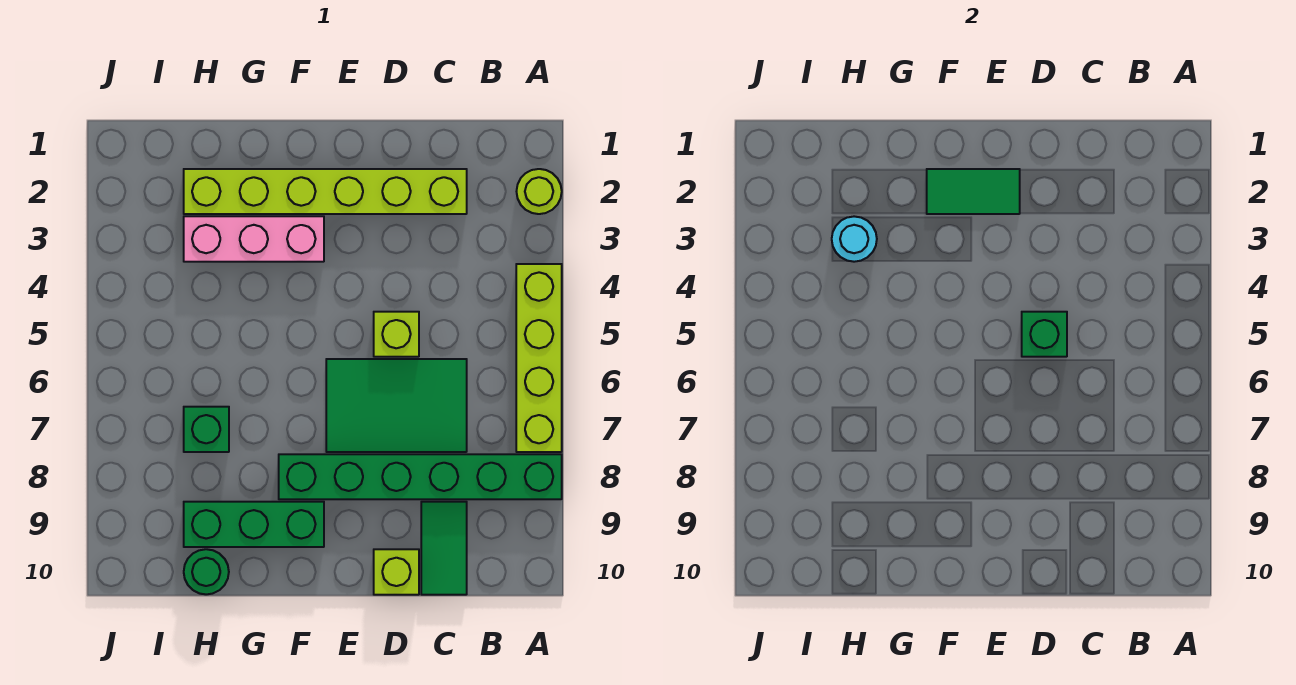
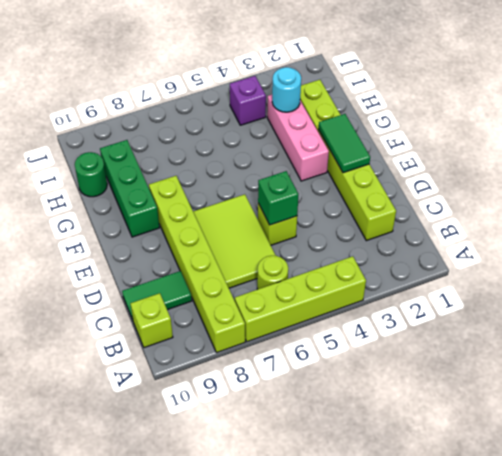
lime 1x1 round brick [517,169,562,214] -> lime 1x1 round brick moved to [257,256,288,289]
green 1x6 brick [279,454,562,499] -> lime 1x6 brick [149,176,245,353]
green 2x3 tile [326,359,467,452] -> lime 2x3 tile [193,194,276,288]
lime 1x1 brick [374,549,419,595] -> lime 1x1 brick moved to [130,293,173,348]
green 1x1 brick [184,407,229,452] -> none
none -> purple 1x1 brick [230,76,266,125]

